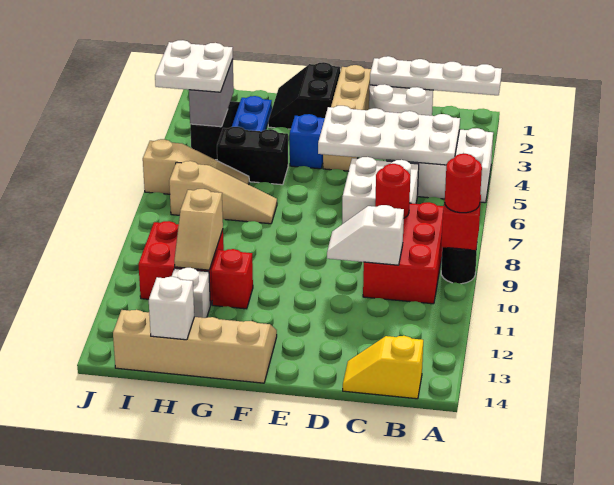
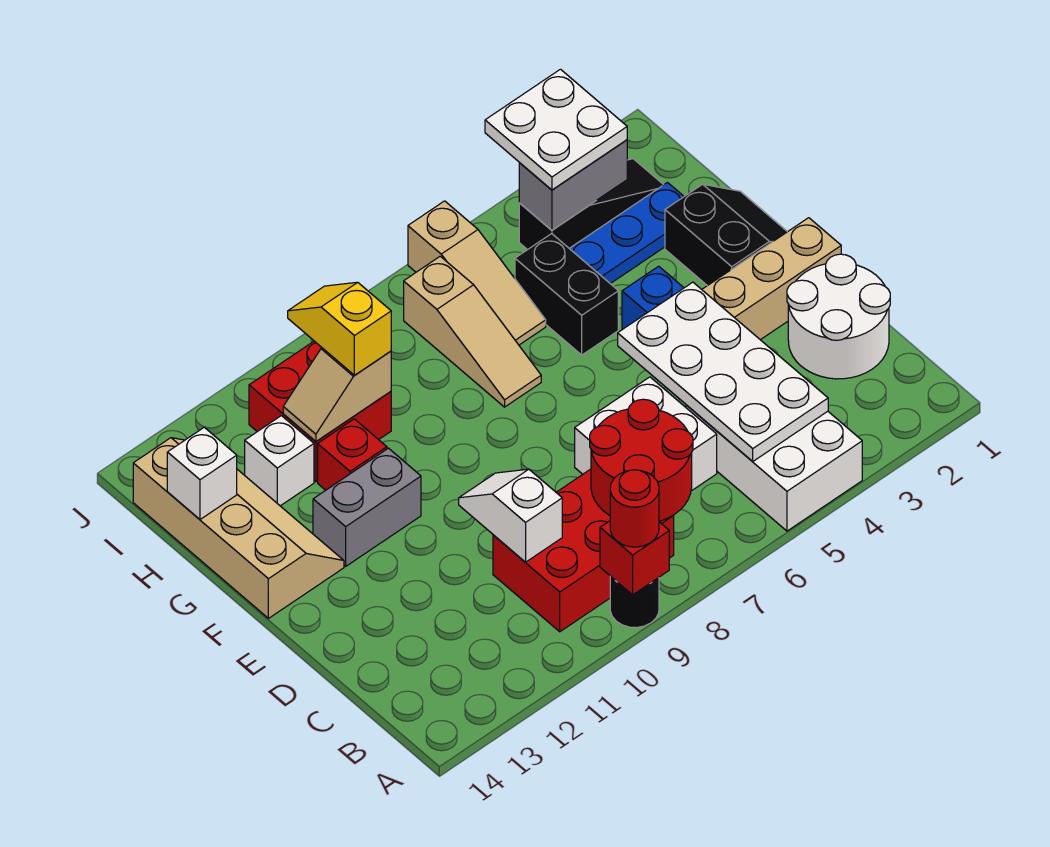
white 1x4 plate [370,56,502,95] -> none
yellow 1x2 slope [343,336,423,399] -> yellow 1x2 slope moved to [288,282,391,375]
red 1x1 round brick [375,164,410,218] -> red 2x2 round brick [590,399,693,521]
black 2x2 slope [268,62,340,129] -> black 2x2 slope turned to [665,184,787,286]
none -> grey 1x2 brick [313,448,421,566]

